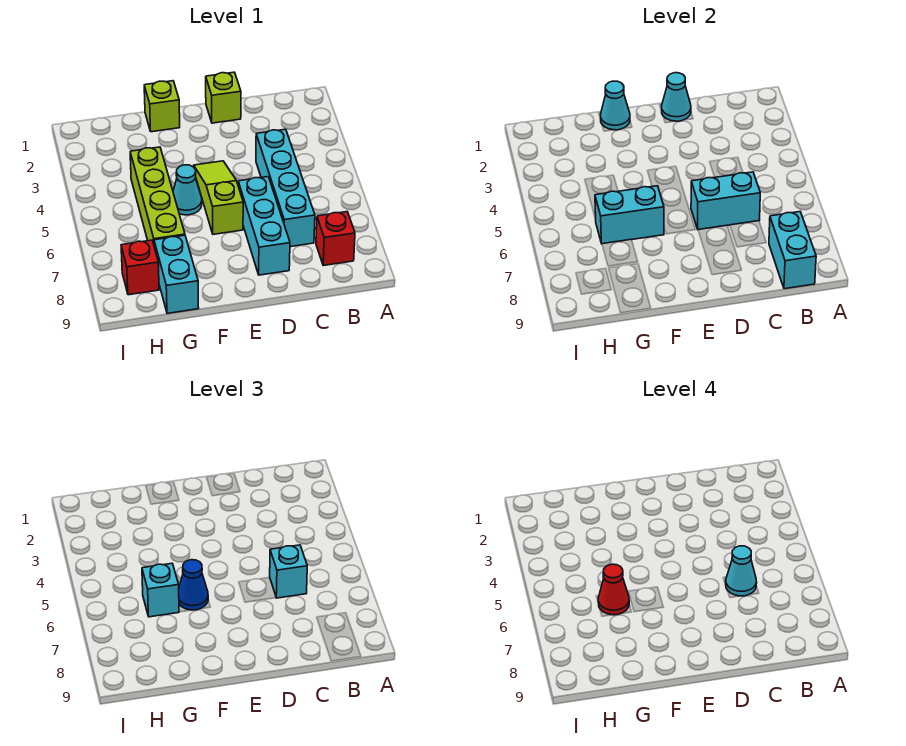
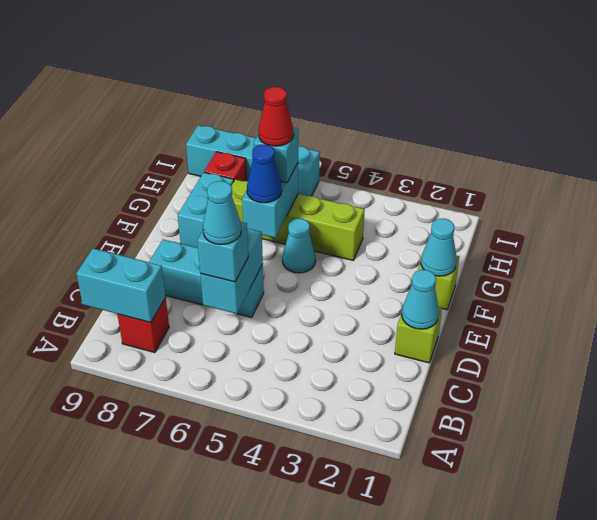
cyan 1x4 brick [256,129,315,247] -> cyan 1x4 brick moved to [186,125,320,196]
lime 1x3 slope [194,161,243,234] -> none
cyan 1x2 brick [154,235,199,314] -> cyan 1x2 brick turned to [178,172,234,248]

